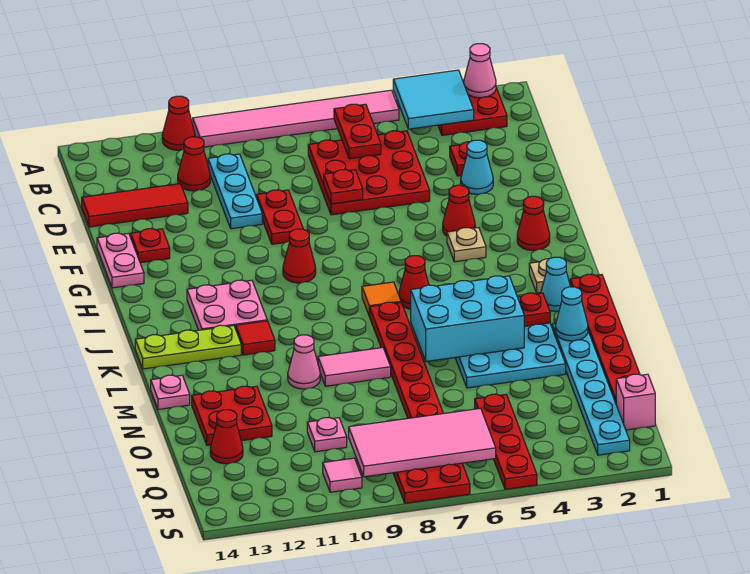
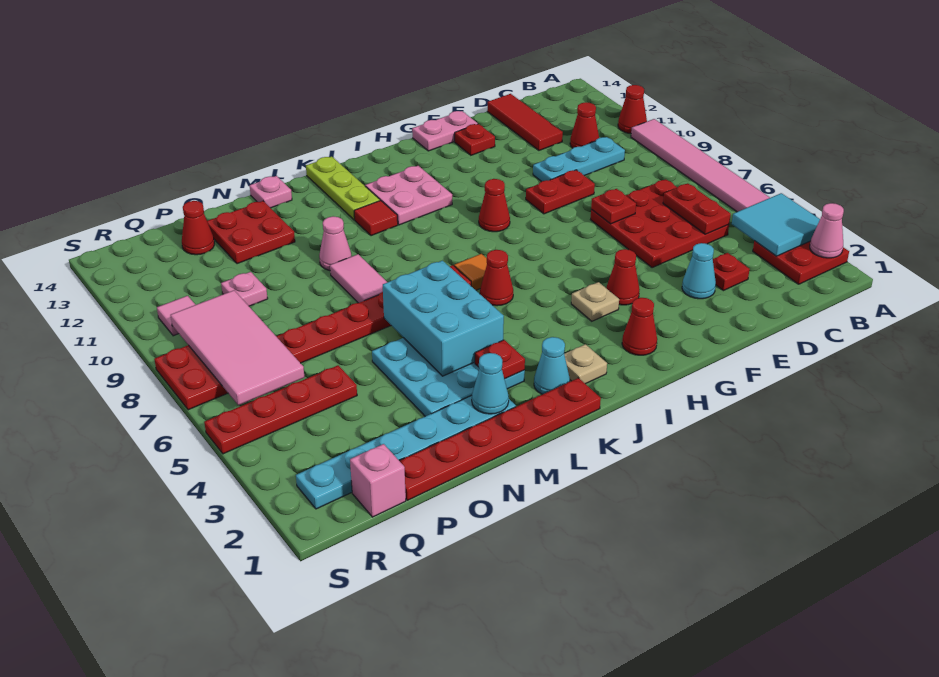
red 1x2 plate [334,104,381,159] -> red 1x2 plate turned to [663,183,731,234]

